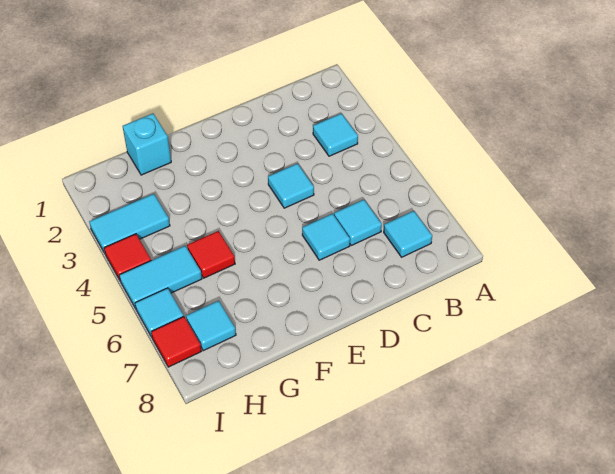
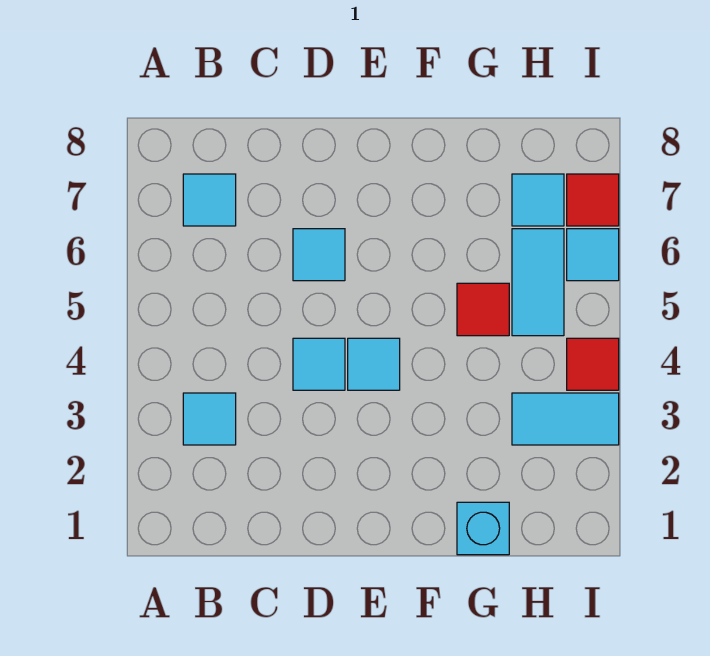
cyan 1x1 tile [334,200,382,245] -> cyan 1x1 tile moved to [348,338,400,390]
cyan 1x2 tile [119,246,202,308] -> cyan 1x2 tile turned to [512,229,564,336]

